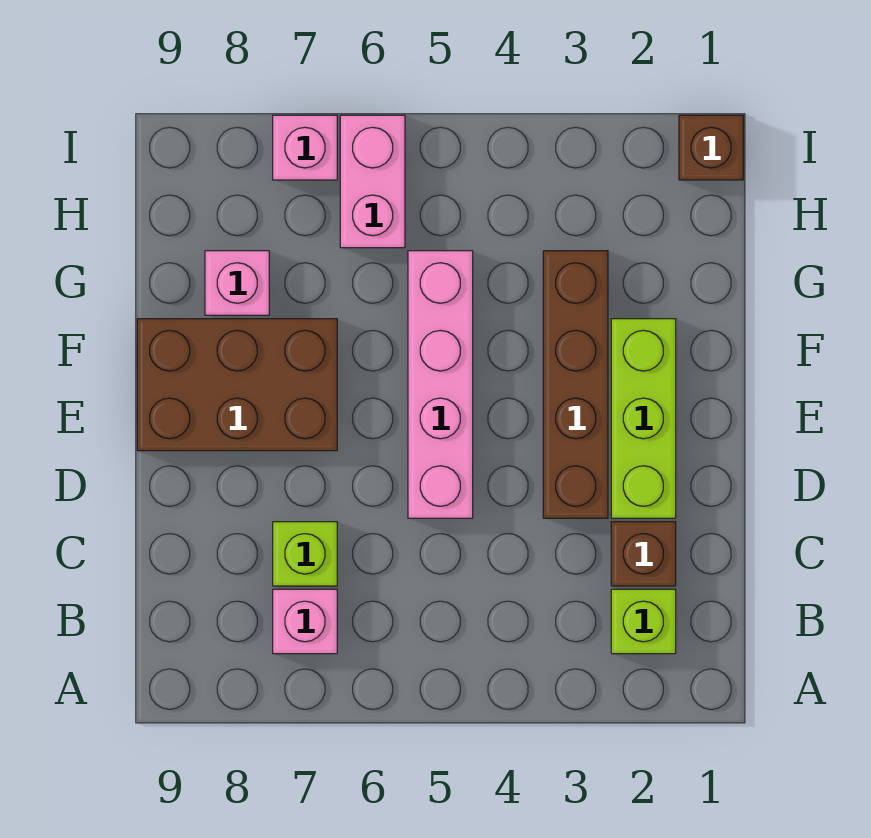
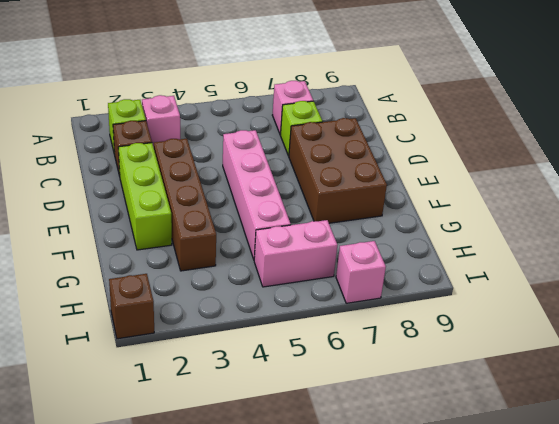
brown 2x3 brick [137,319,337,451] -> brown 2x3 brick turned to [289,118,387,223]
pink 1x1 brick [205,251,269,315] -> pink 1x1 brick moved to [142,95,180,148]
pink 1x2 brick [340,115,405,248] -> pink 1x2 brick turned to [254,220,337,287]

